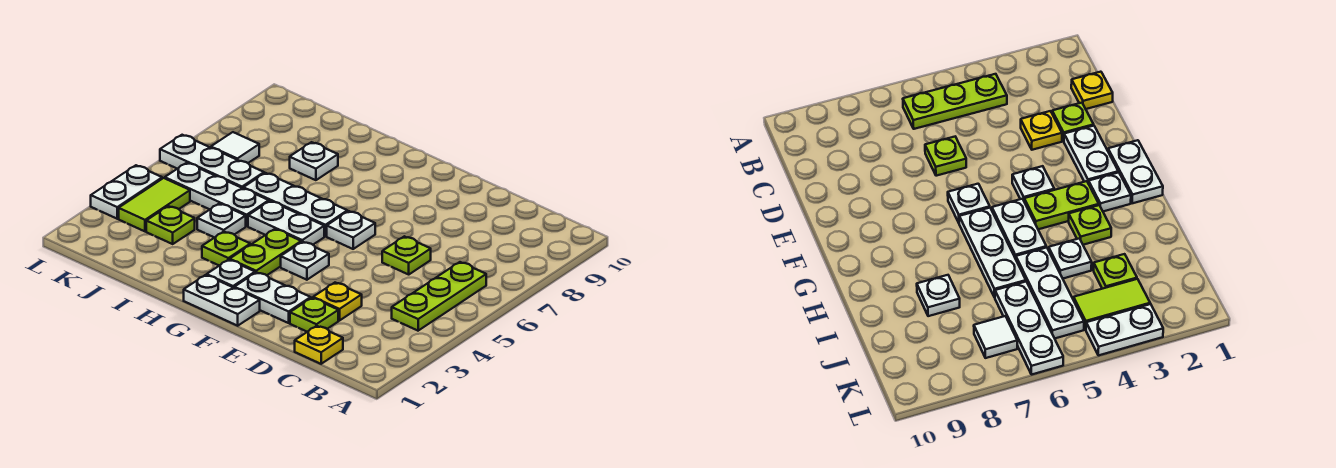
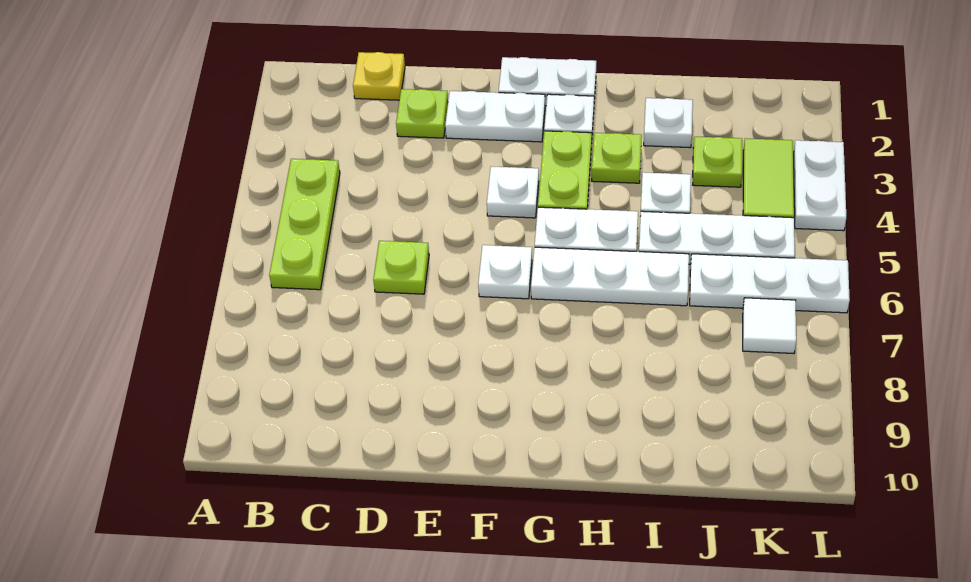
yellow 1x1 plate [313,283,362,321] -> none
white 1x1 plate [290,142,338,180] -> white 1x1 plate moved to [644,98,693,148]

